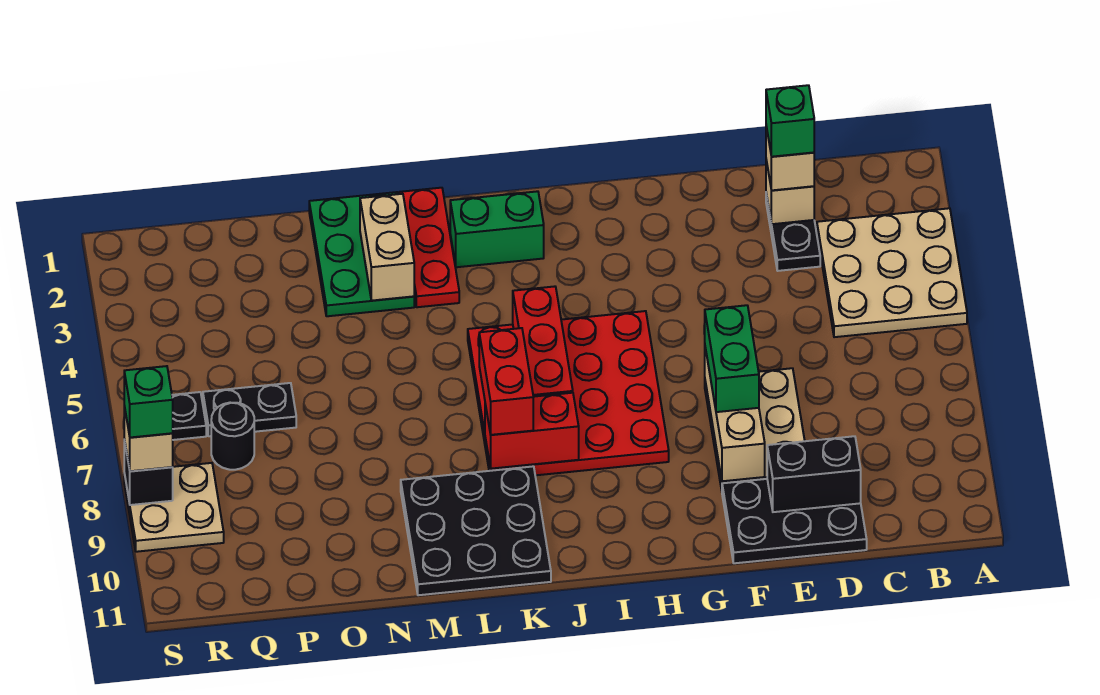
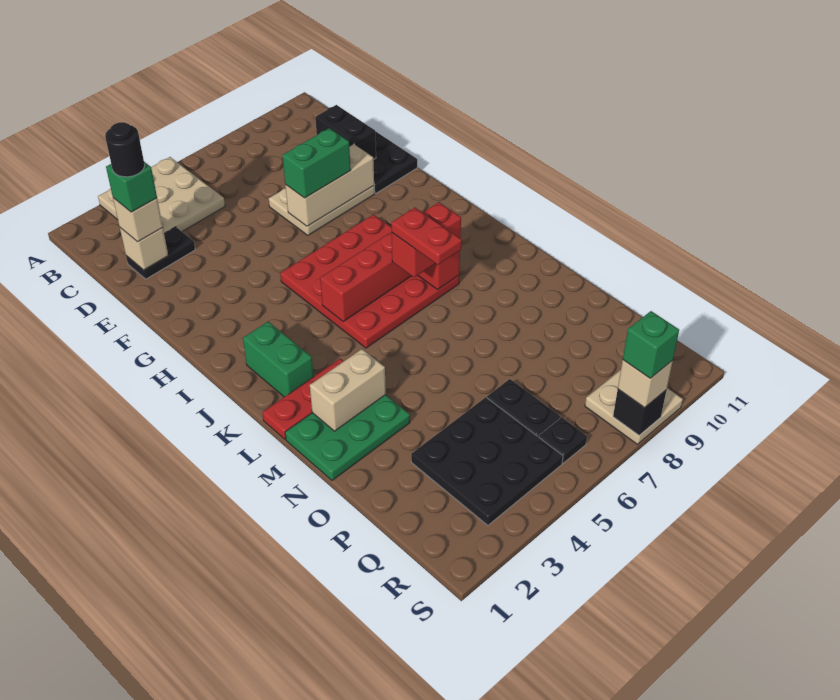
none -> red 1x2 plate [391,208,462,265]
black 3x3 plate [401,466,551,595] -> black 3x3 plate moved to [411,397,563,525]
black 1x1 round brick [211,403,254,470] -> black 1x1 round brick moved to [105,122,145,177]

